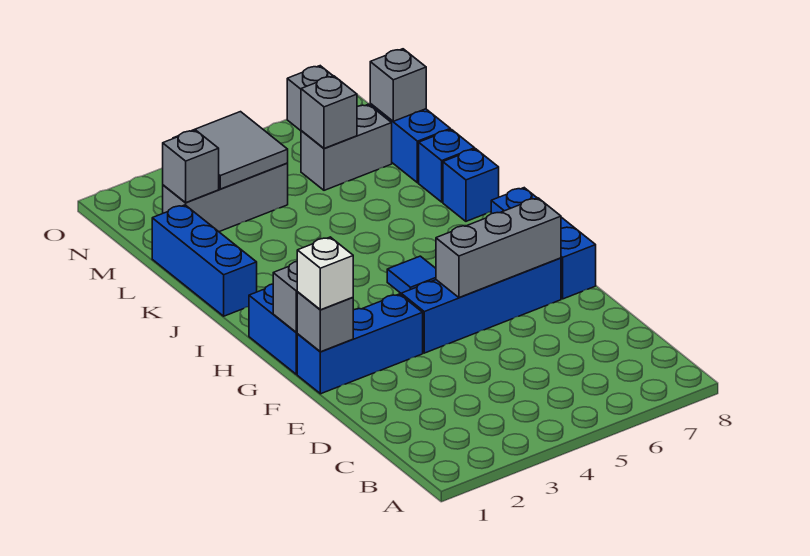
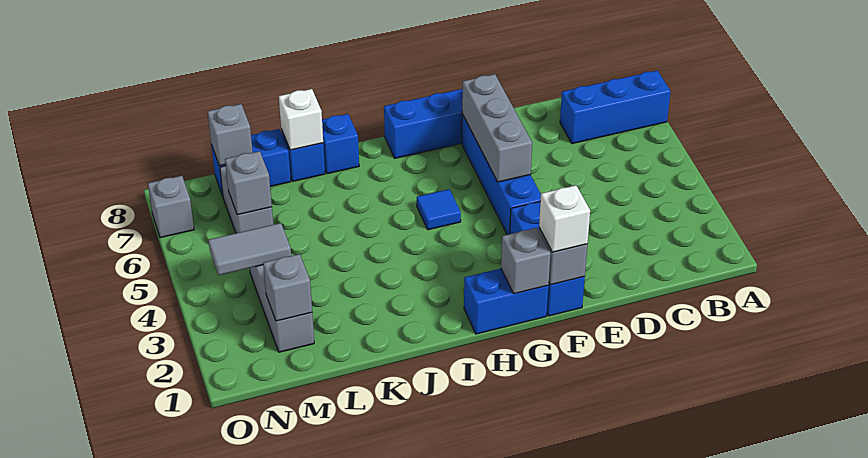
blue 1x3 brick [152,205,257,316] -> blue 1x3 brick moved to [560,71,671,144]
none -> white 1x1 brick [279,89,323,150]
grey 2x2 tile [174,112,288,189] -> grey 1x2 tile [209,223,291,275]

